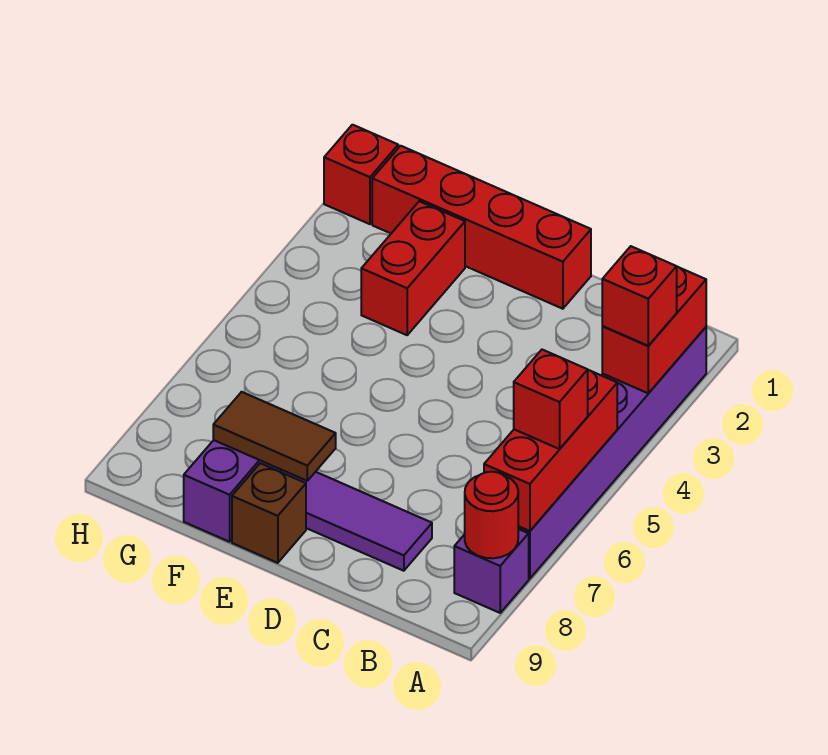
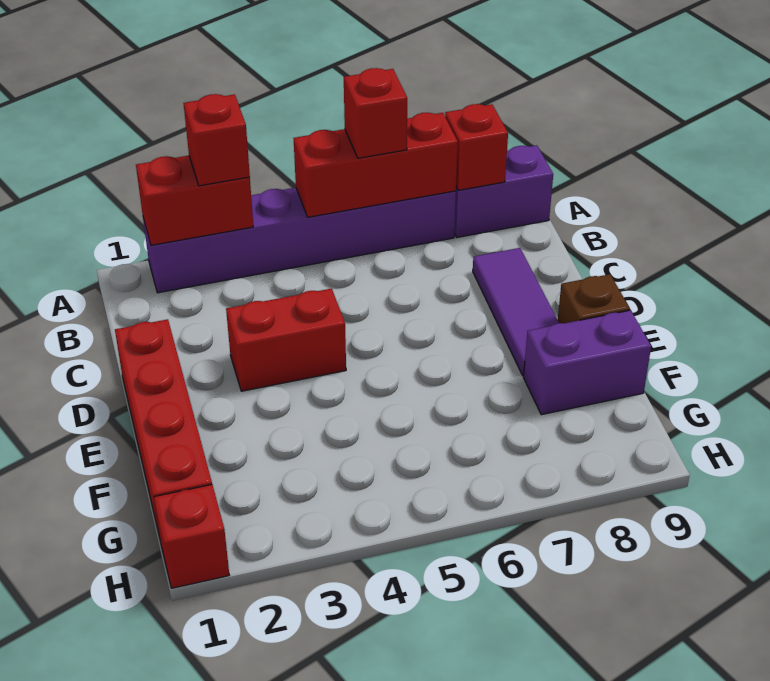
purple 1x1 brick [454,529,529,613] -> purple 1x2 brick [454,145,553,238]
red 1x1 round brick [465,472,519,558] -> red 1x1 brick [445,104,508,190]
brown 1x2 tile [213,392,336,481] -> none
red 1x2 brick [361,201,465,335] -> red 1x2 brick moved to [226,289,346,391]

